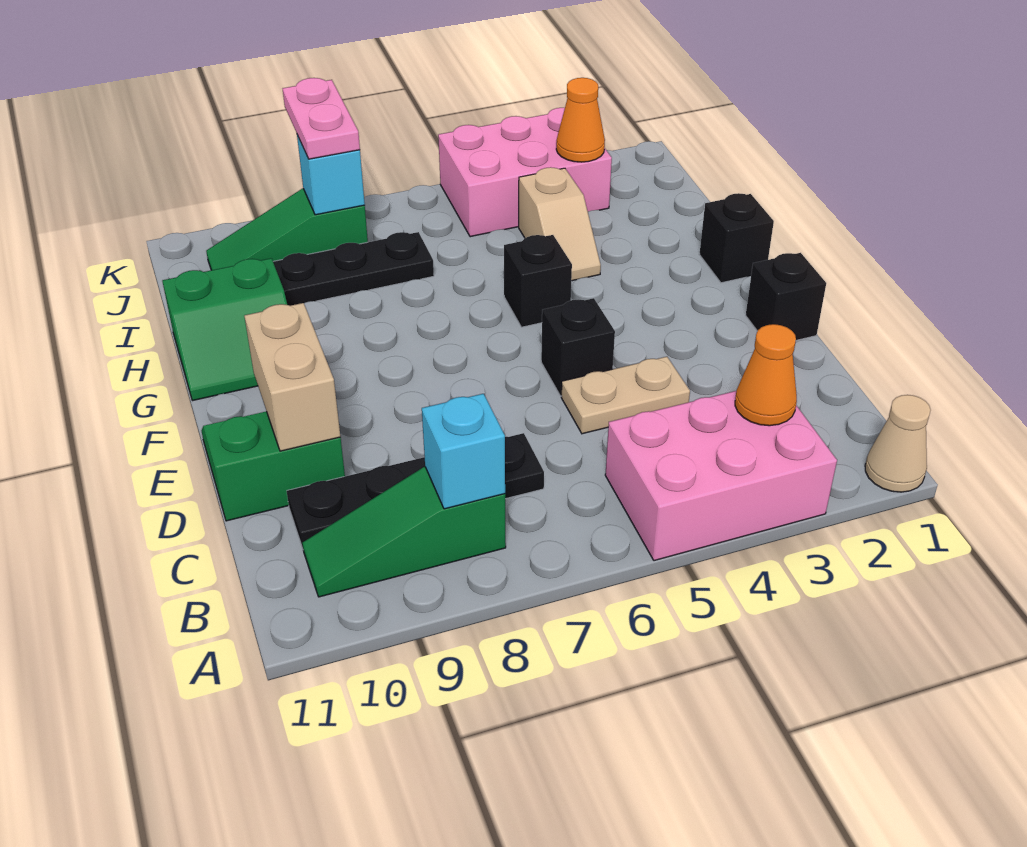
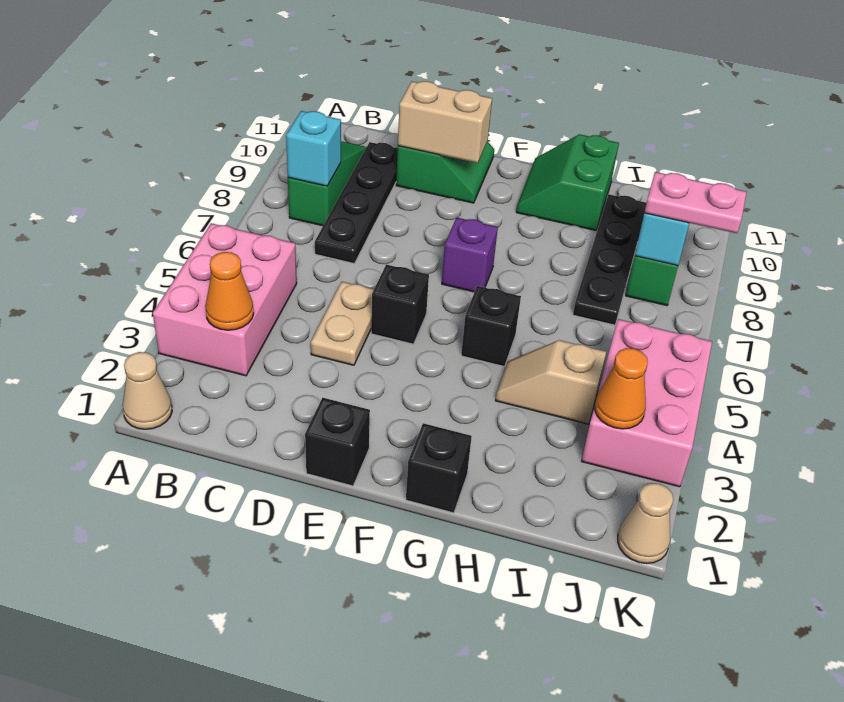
none -> purple 1x1 brick [442,218,498,292]
none -> tan 1x1 cone [618,483,673,564]

